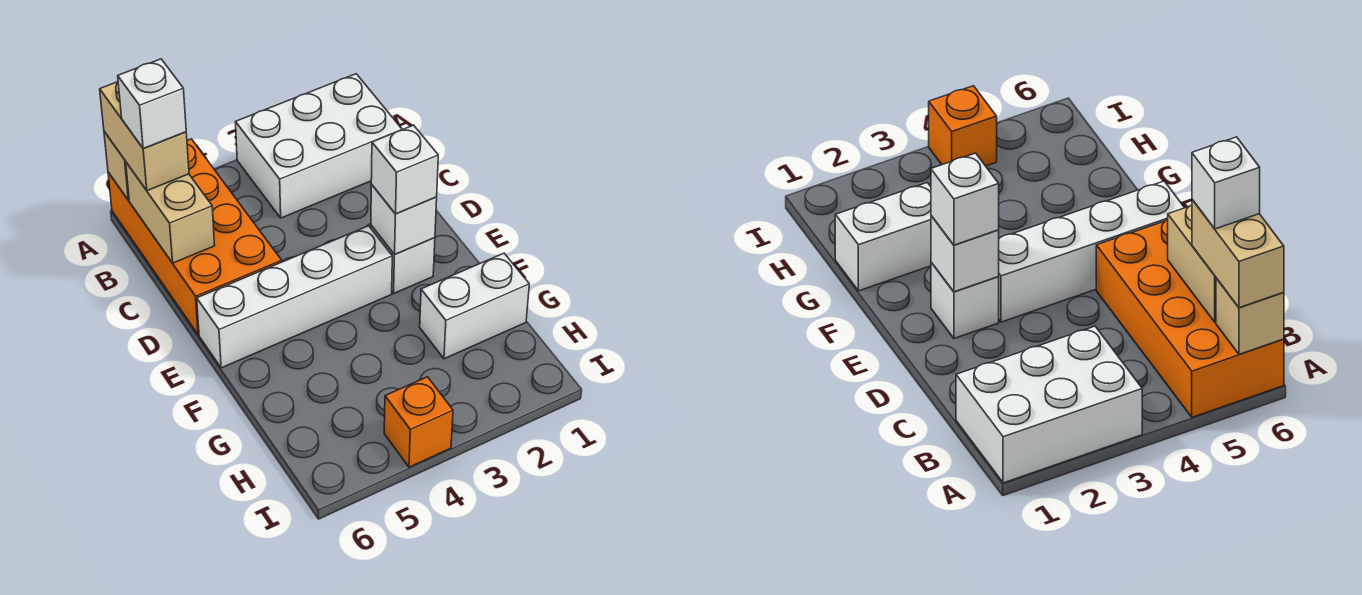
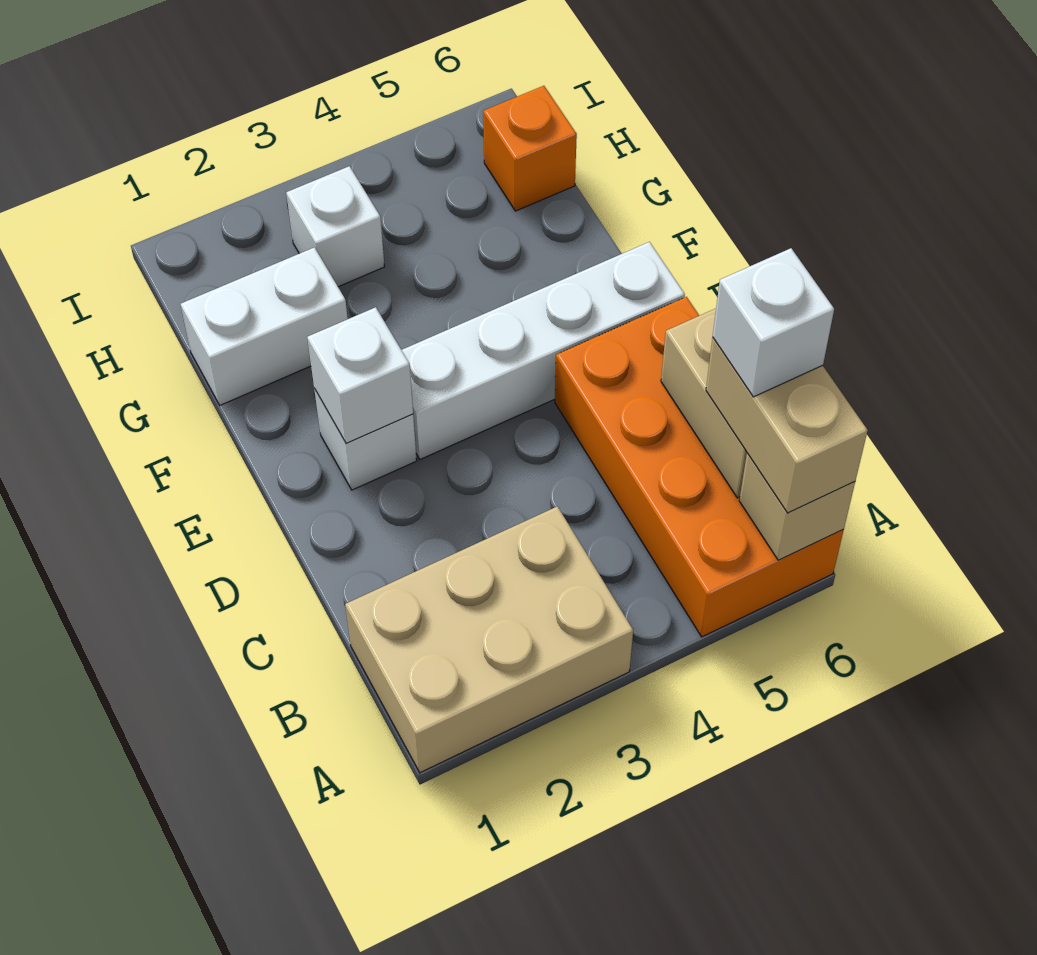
white 2x3 brick [236,74,402,218] -> tan 2x3 brick [345,506,633,773]
white 1x1 brick [371,125,438,214] -> white 1x1 brick moved to [286,166,385,287]
orange 1x1 brick [384,377,453,467] -> orange 1x1 brick moved to [483,86,577,211]

